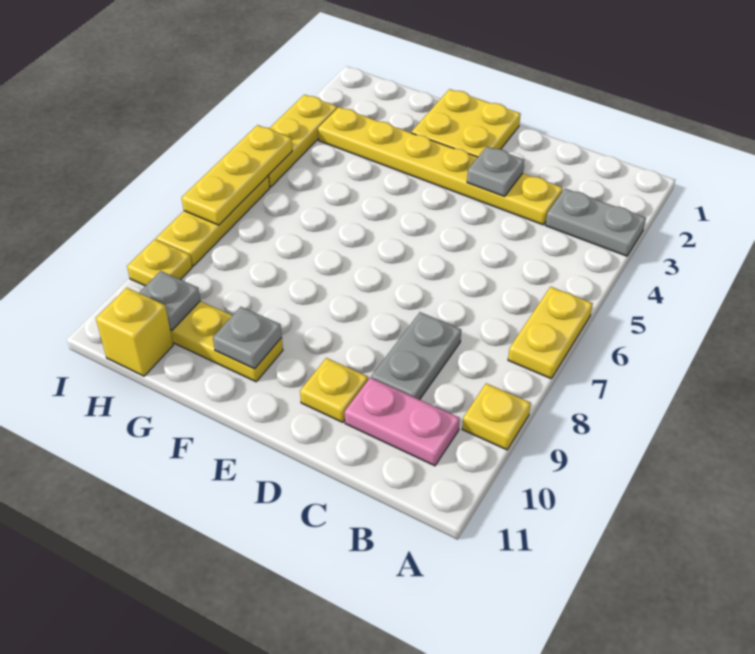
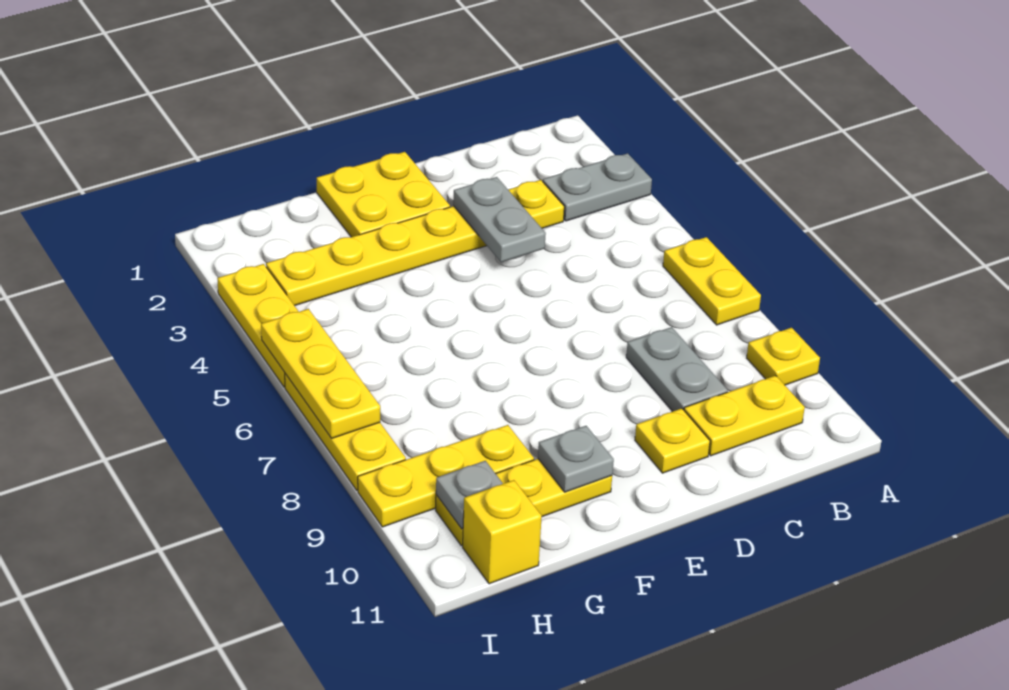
pink 1x2 plate [345,378,460,466] -> yellow 1x2 plate [684,376,805,456]
grey 1x1 plate [467,146,524,196] -> grey 1x2 plate [453,177,546,262]
yellow 1x1 plate [127,239,192,286] -> yellow 1x3 plate [358,425,534,527]

